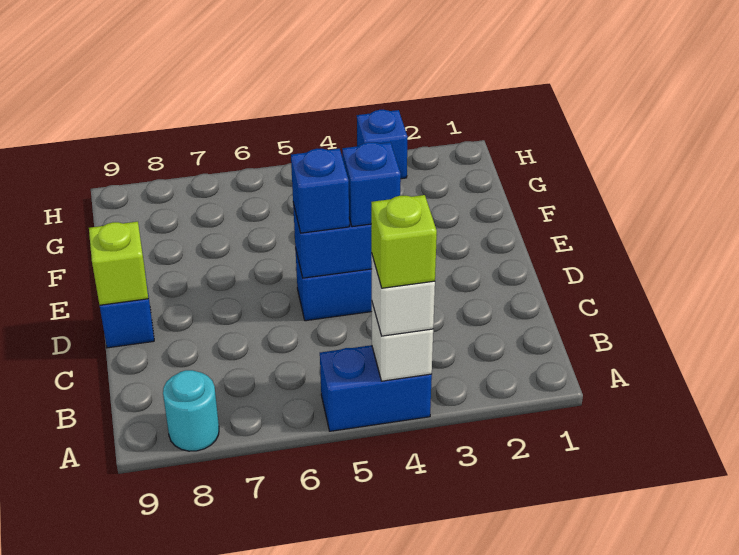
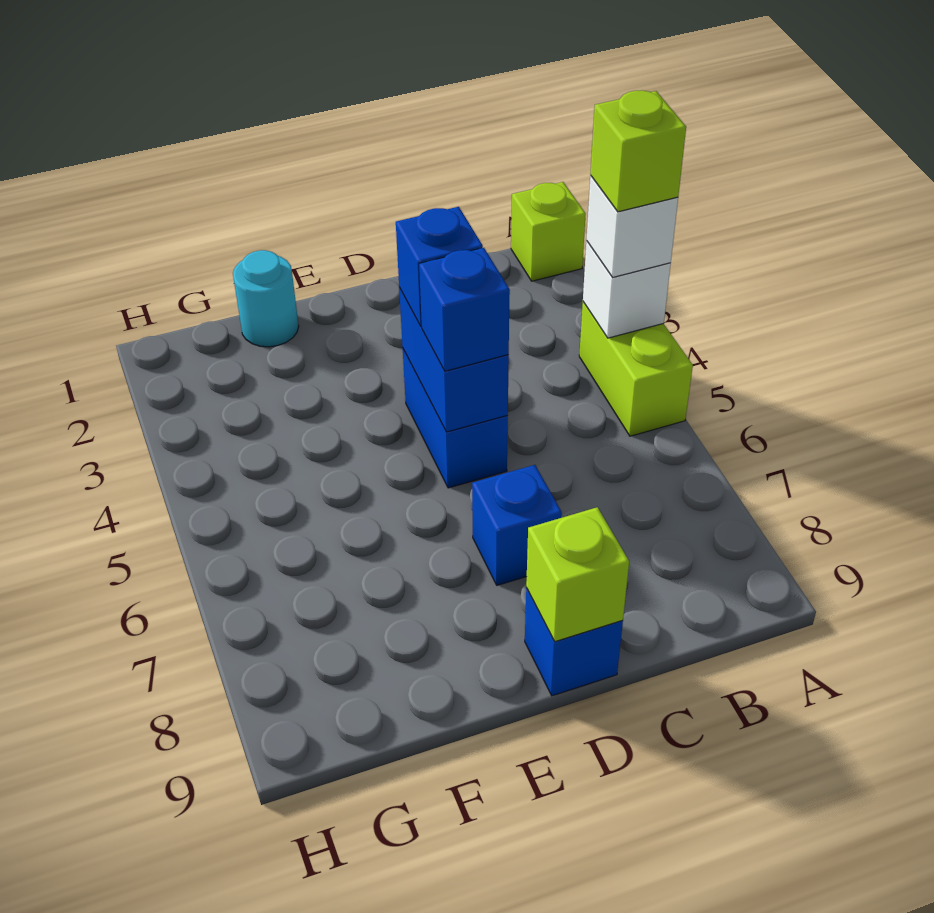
none -> lime 1x1 brick [511,182,586,281]
blue 1x2 brick [320,345,432,431] -> lime 1x2 brick [579,302,693,436]
cyan 1x1 round brick [163,370,219,451] -> cyan 1x1 round brick moved to [233,250,299,347]
blue 1x1 brick [357,110,408,179] -> blue 1x1 brick moved to [472,465,562,585]

